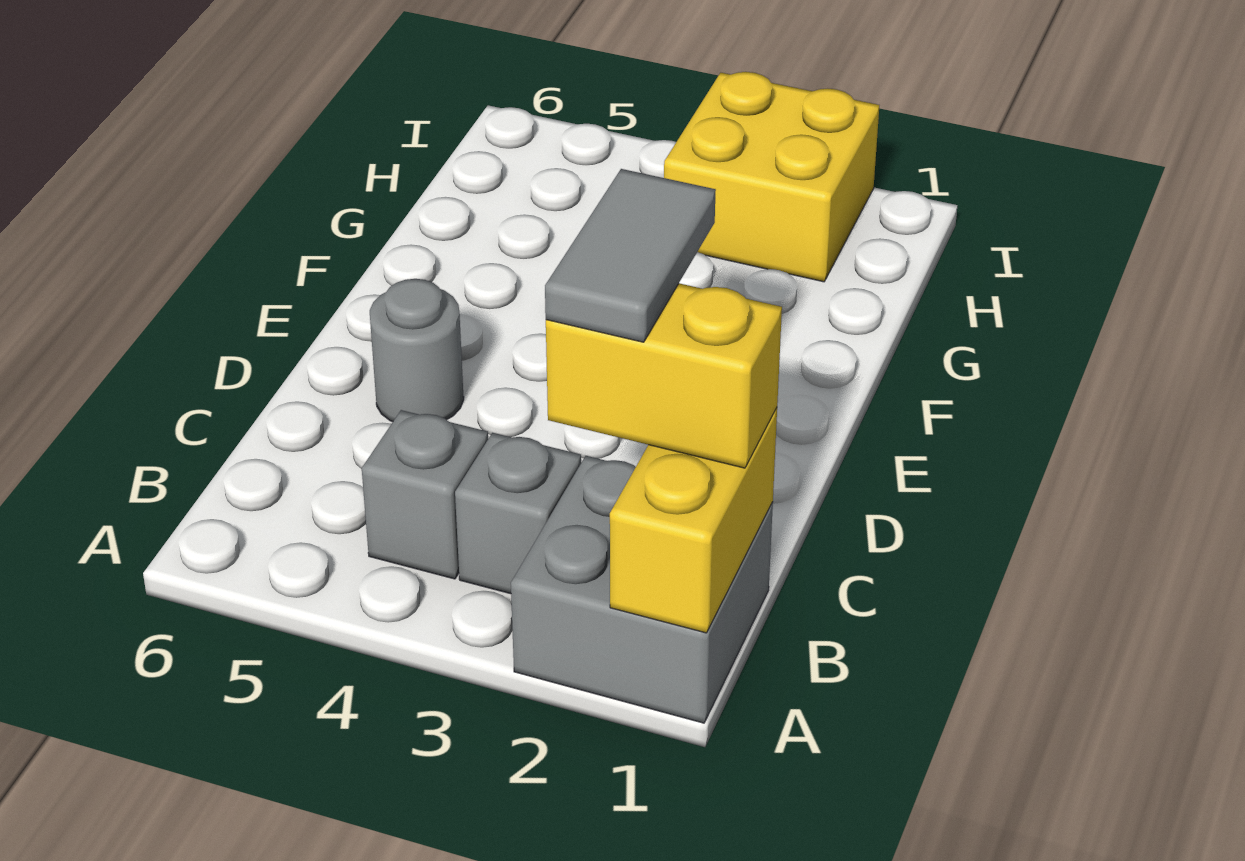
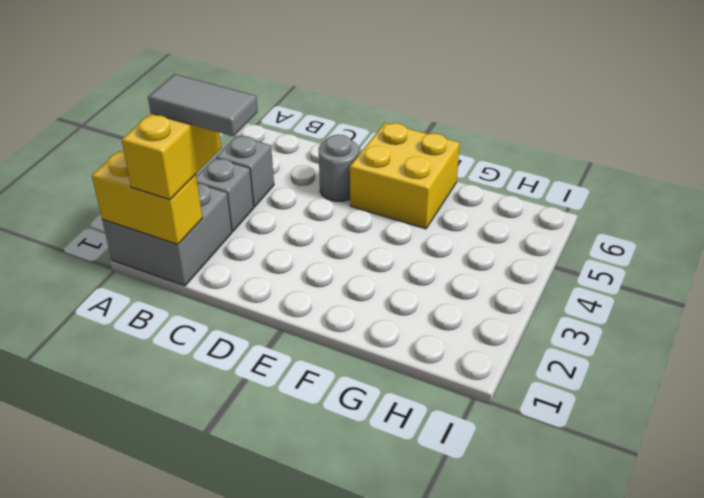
yellow 2x2 brick [664,72,879,282] -> yellow 2x2 brick moved to [350,123,460,229]

